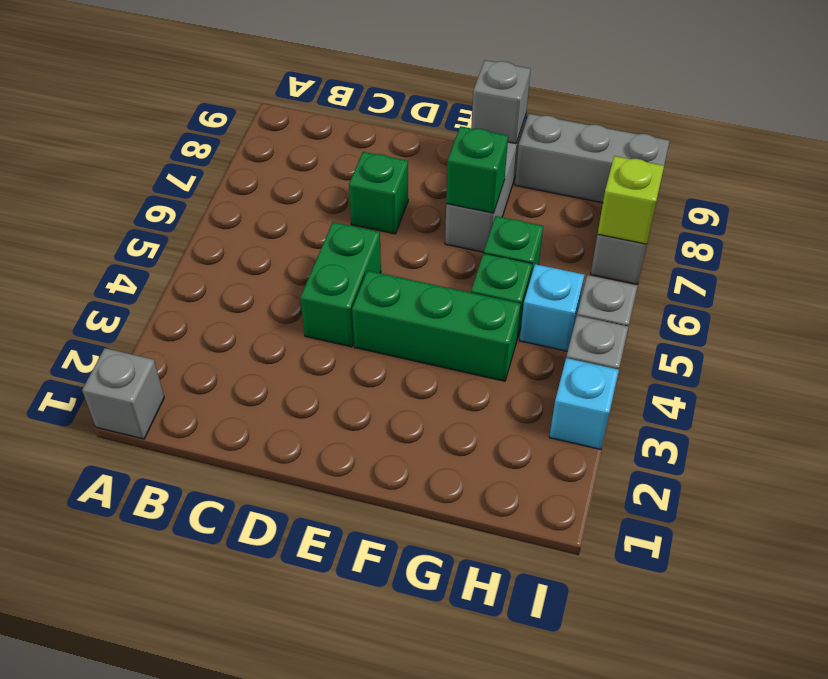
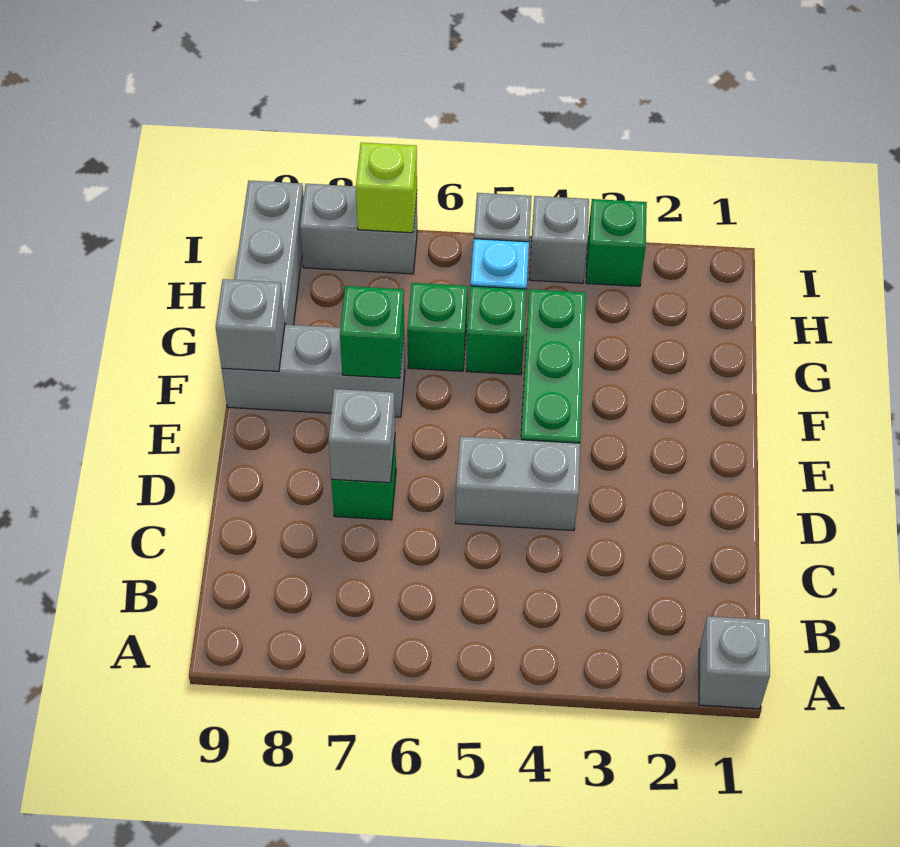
green 1x2 brick [300,222,381,347] -> grey 1x2 brick [456,436,580,530]
none -> grey 1x1 brick [328,389,395,483]
cyan 1x1 brick [549,358,619,449] -> green 1x1 brick [586,199,647,286]

